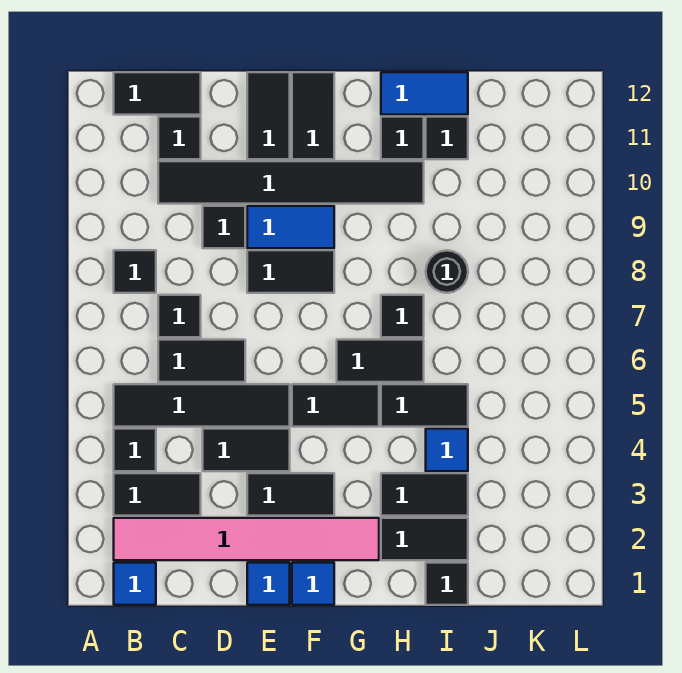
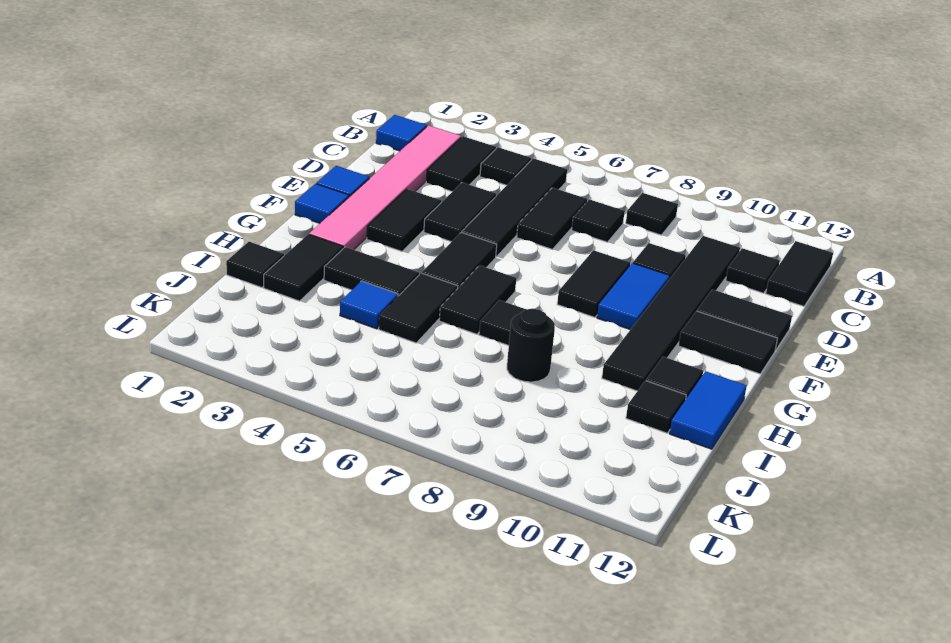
black 1x2 tile [381,473,468,516] -> black 1x2 tile turned to [324,247,419,296]

